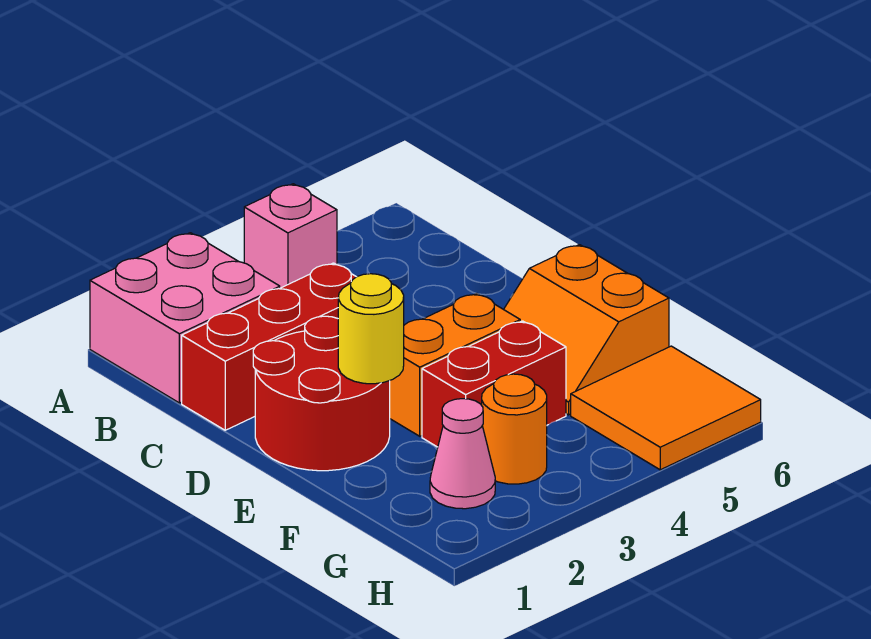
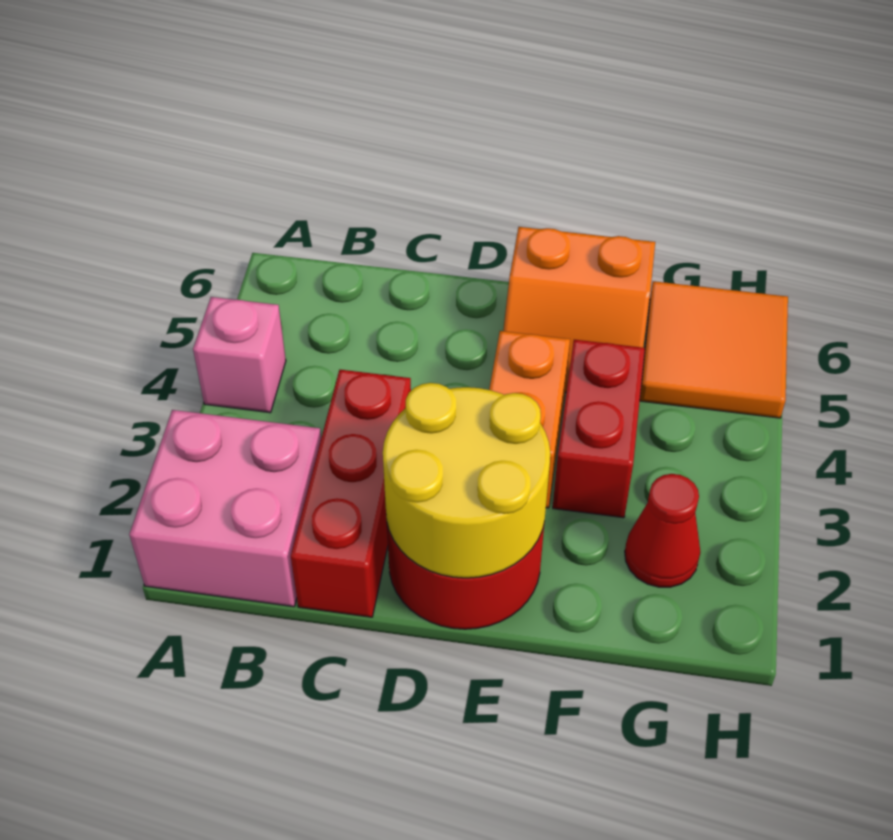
yellow 1x1 round brick [338,274,404,384] -> yellow 2x2 round brick [383,383,550,578]
pink 1x1 cone [430,399,495,509] -> red 1x1 cone [625,474,700,587]
orange 1x1 round brick [482,374,547,484] -> none

